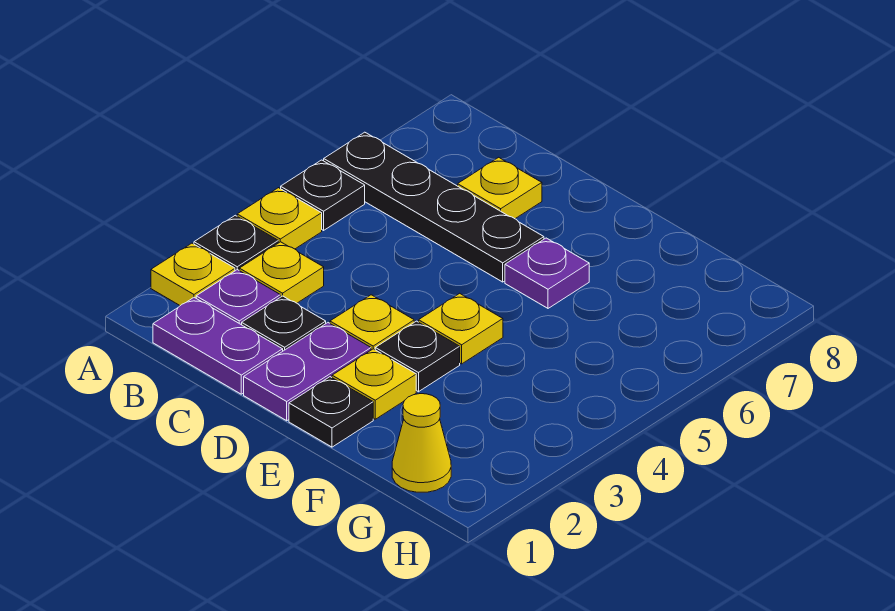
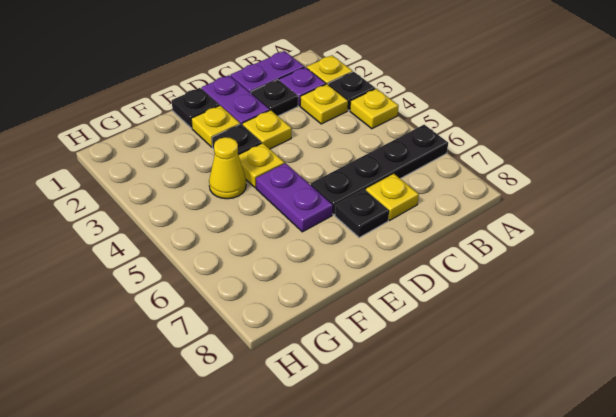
black 1x1 plate [281,160,365,230] -> black 1x1 plate moved to [335,190,389,238]
purple 1x1 plate [505,238,589,308] -> purple 1x2 plate [256,163,333,232]
yellow 1x1 cone [392,394,451,492] -> yellow 1x1 cone moved to [209,137,246,199]

